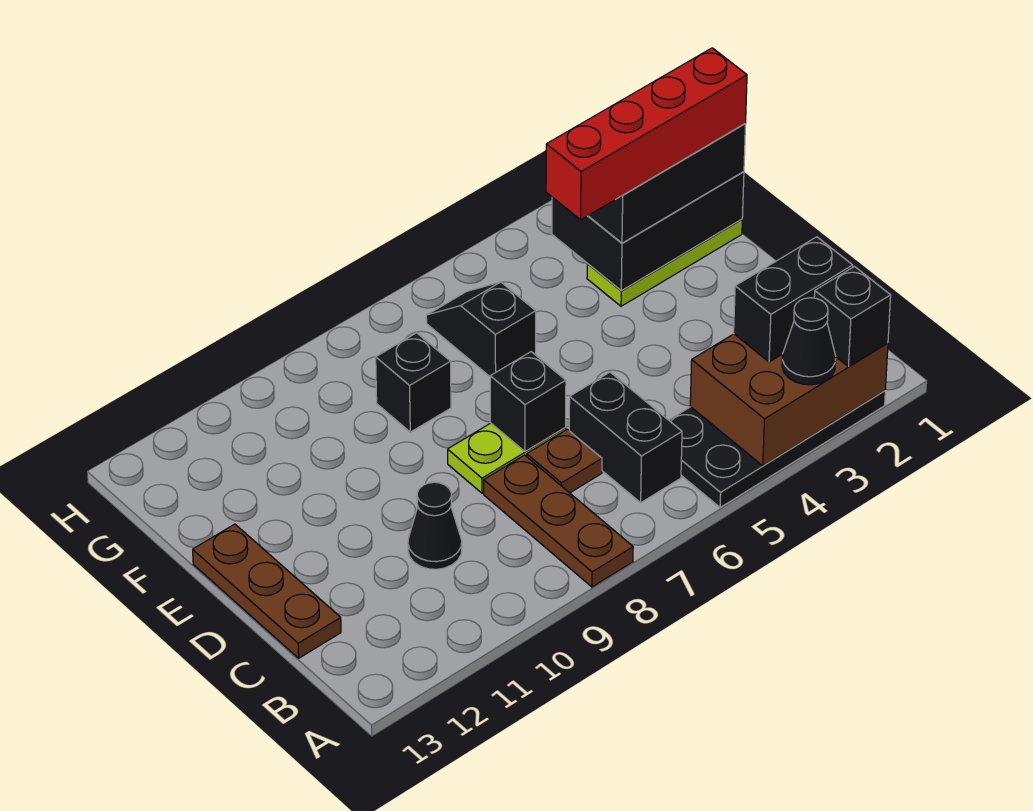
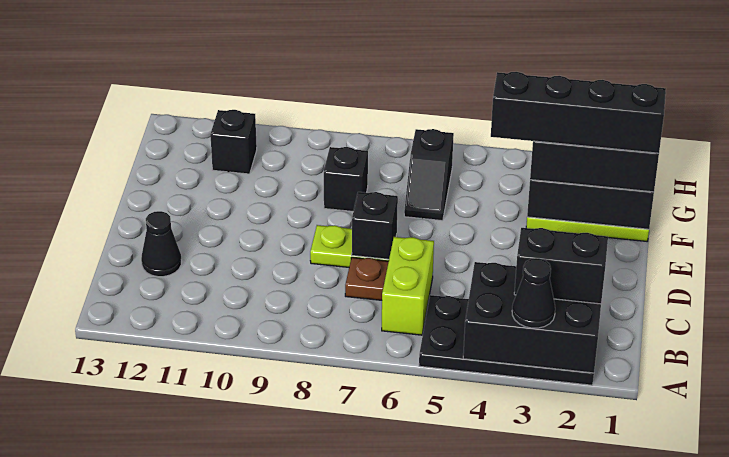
brown 2x3 brick [690,334,888,466] -> black 2x3 brick [463,262,601,373]
black 1x1 brick [814,267,891,367] -> black 1x1 brick moved to [210,110,257,174]
brown 1x3 plate [484,455,633,587] -> none
black 1x2 brick [569,372,682,503] -> lime 1x2 brick [382,237,434,335]
black 1x1 cone [408,482,462,569] -> black 1x1 cone moved to [141,211,182,277]
brown 1x3 plate [193,524,341,658] -> none
red 1x4 brick [546,48,747,220] -> black 1x4 brick [491,72,666,153]
black 1x2 slope [426,282,536,376] -> black 1x2 slope turned to [404,129,454,221]

